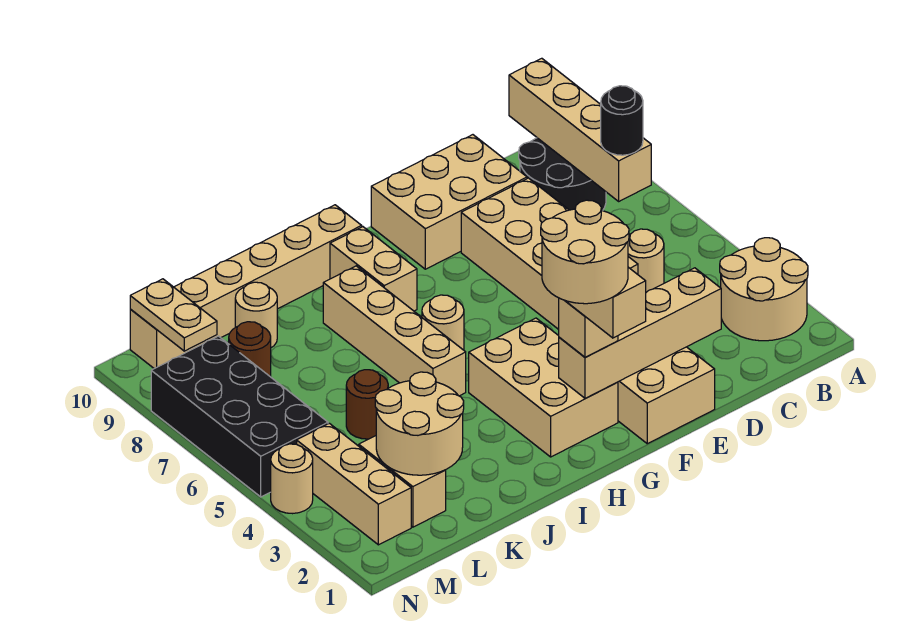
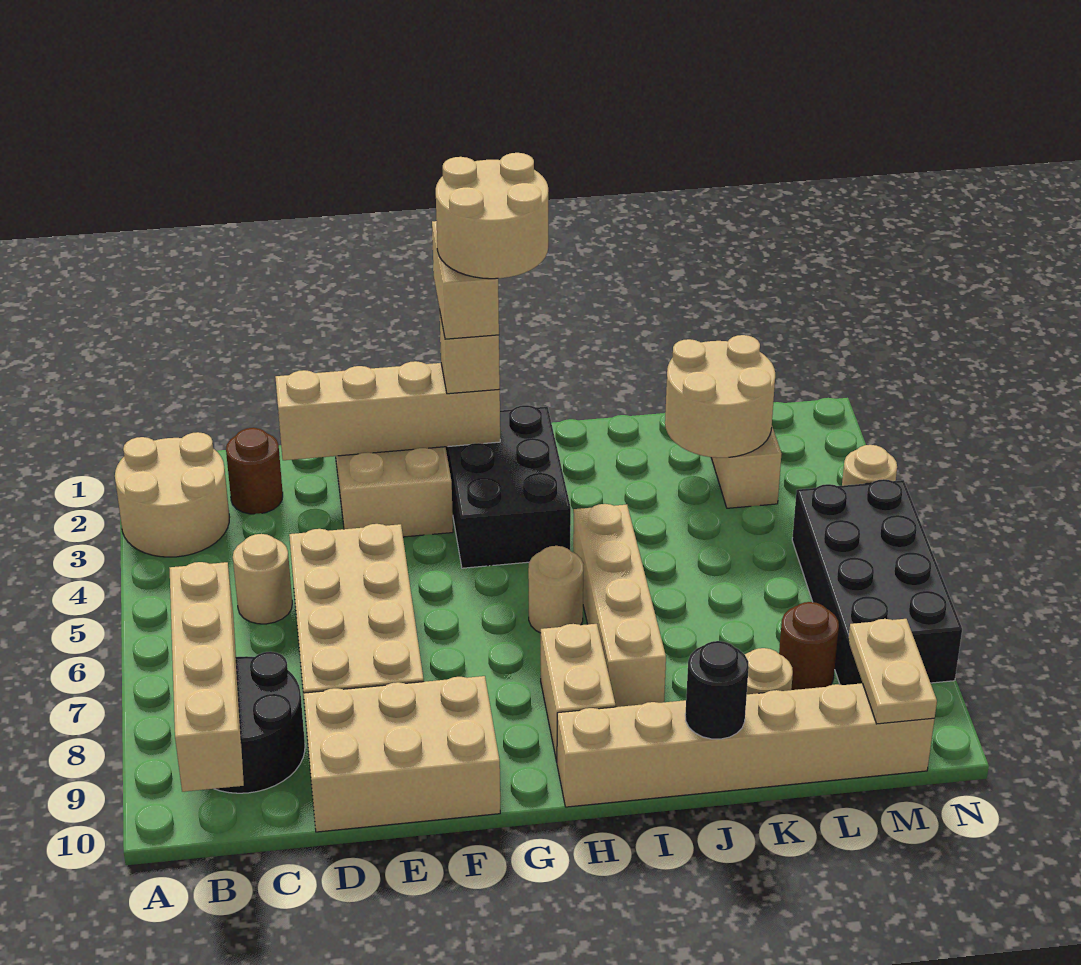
black 1x1 round brick [601,86,643,155] -> black 1x1 round brick moved to [685,641,749,739]
tan 2x3 brick [469,318,618,457] -> black 2x3 brick [446,405,571,568]
brown 1x1 round brick [346,370,388,439] -> brown 1x1 round brick moved to [226,428,283,514]
tan 1x3 brick [297,423,411,545] -> none

